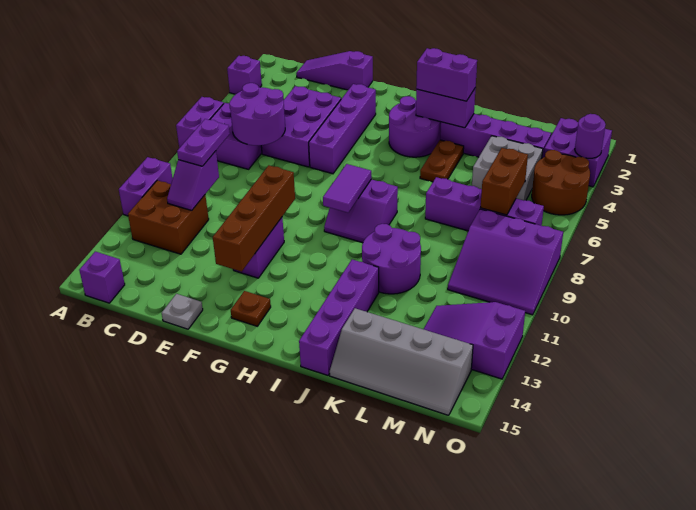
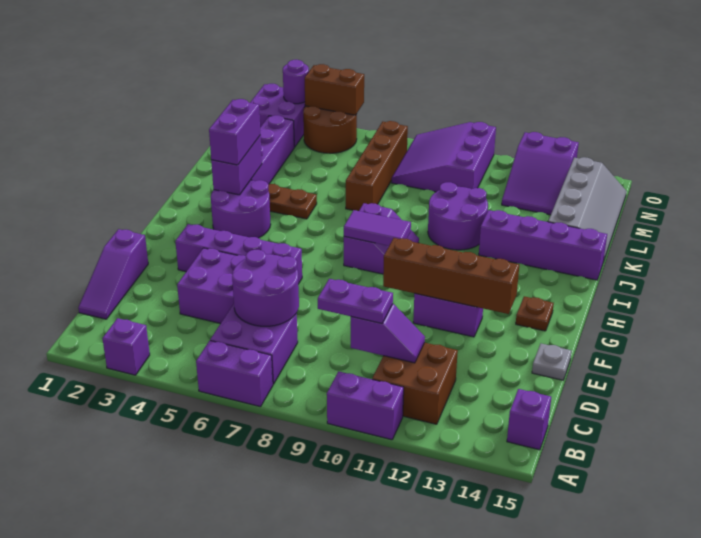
purple 1x4 brick [425,177,544,231] -> brown 1x4 brick [346,121,408,211]
grey 2x2 brick [472,136,543,201] -> none
brown 1x2 brick [481,148,528,215] -> brown 1x2 brick moved to [305,64,364,115]
purple 3x3 slope [448,209,563,315] -> purple 3x3 slope turned to [391,122,496,192]

